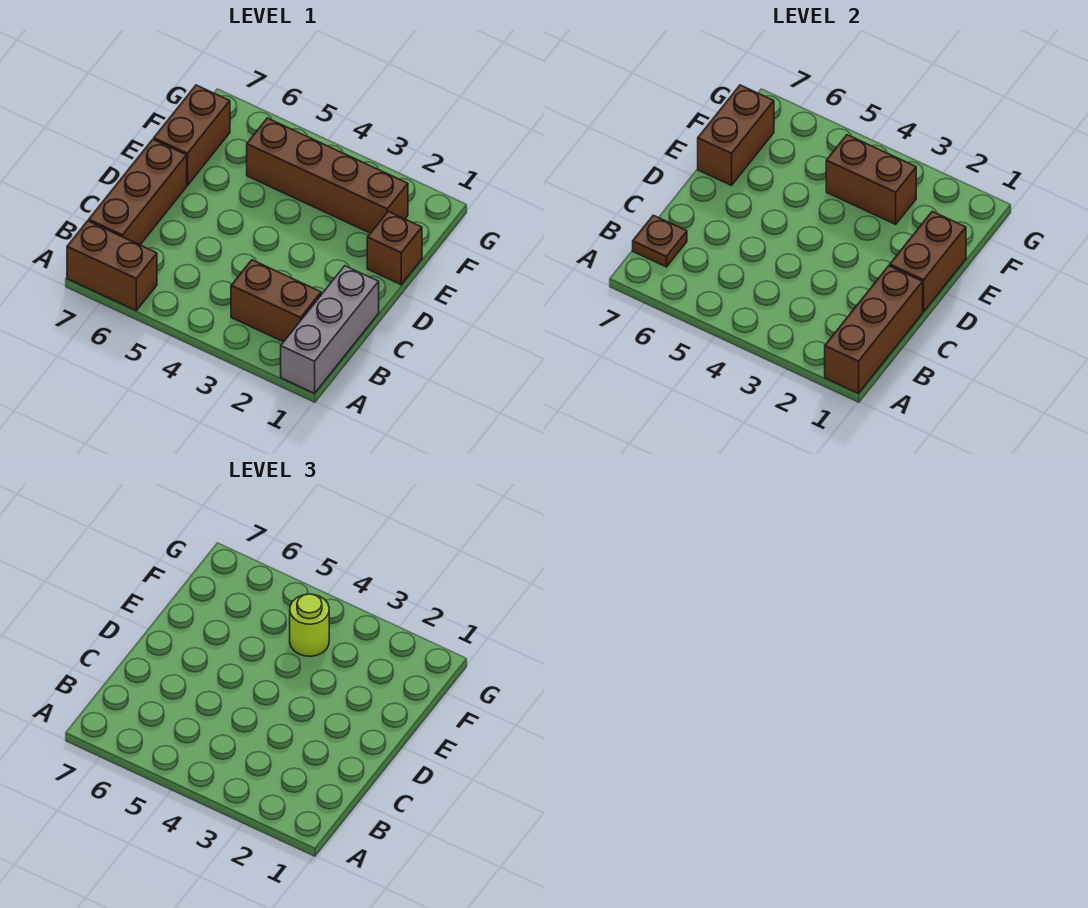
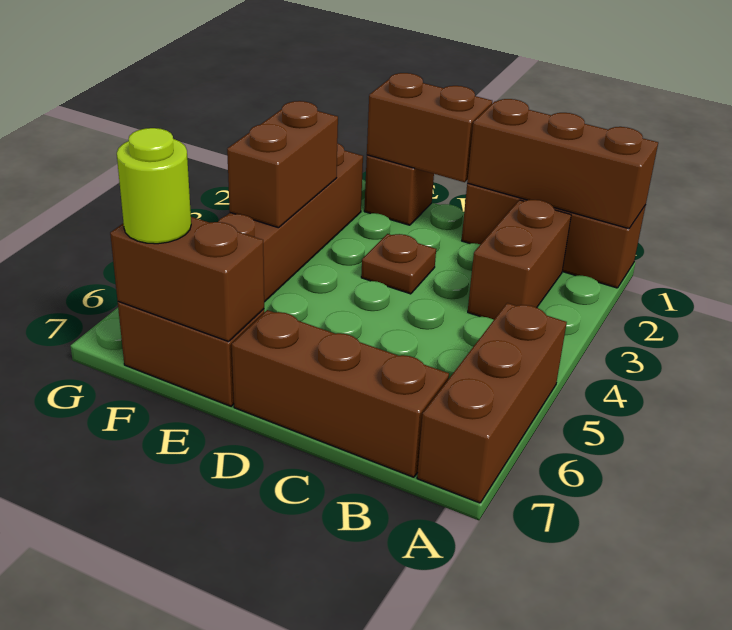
grey 1x3 brick [281,266,379,393] -> brown 1x3 brick [462,183,646,288]
brown 1x2 brick [67,221,157,310] -> brown 1x3 brick [417,303,567,503]
brown 1x1 plate [633,215,687,267] -> brown 1x1 plate moved to [361,234,436,294]
lime 1x1 round brick [290,594,329,656] -> lime 1x1 round brick moved to [117,128,191,244]

